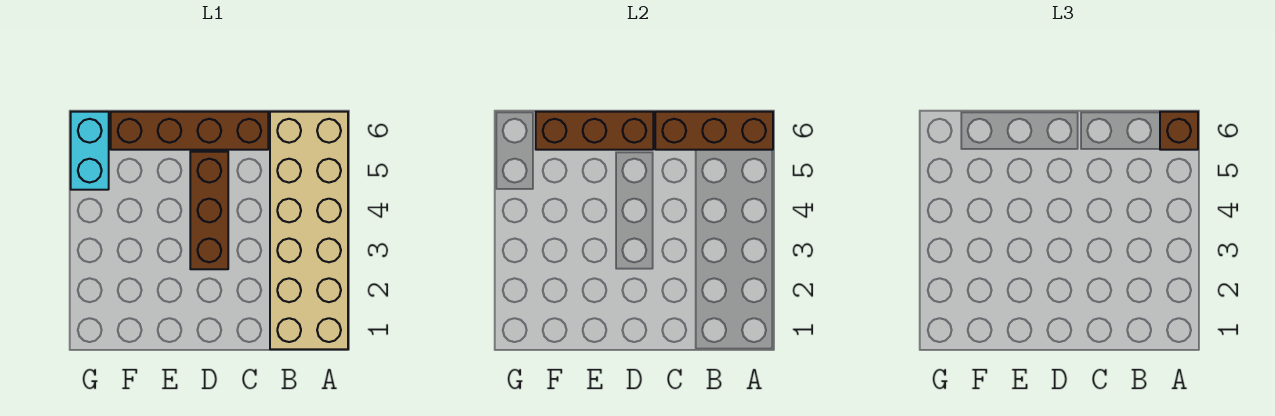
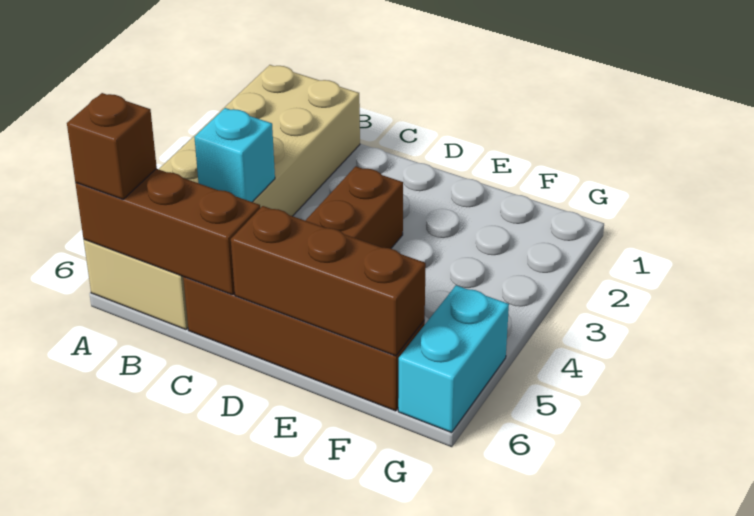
none -> cyan 1x1 brick [194,108,275,202]

